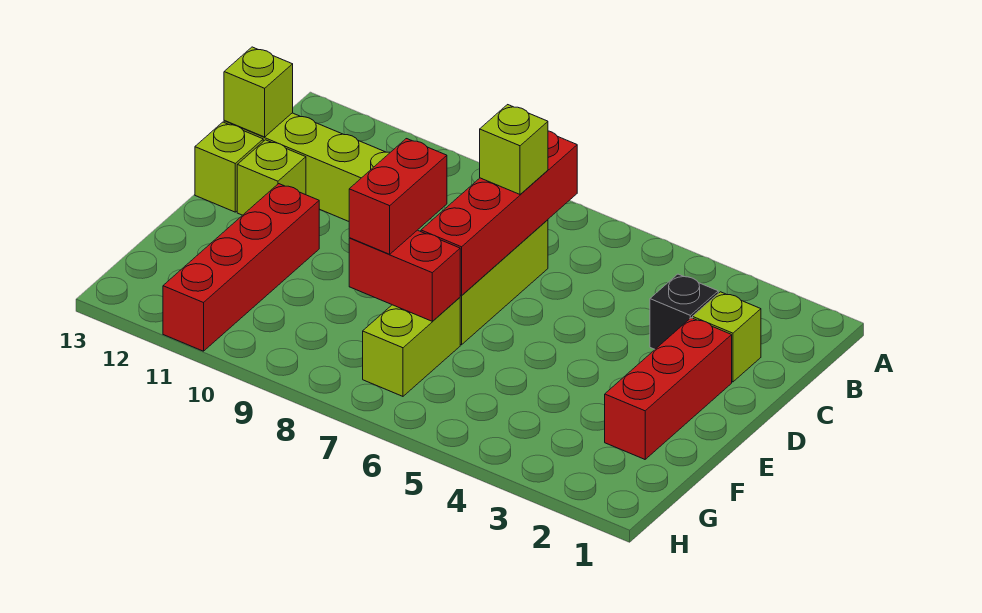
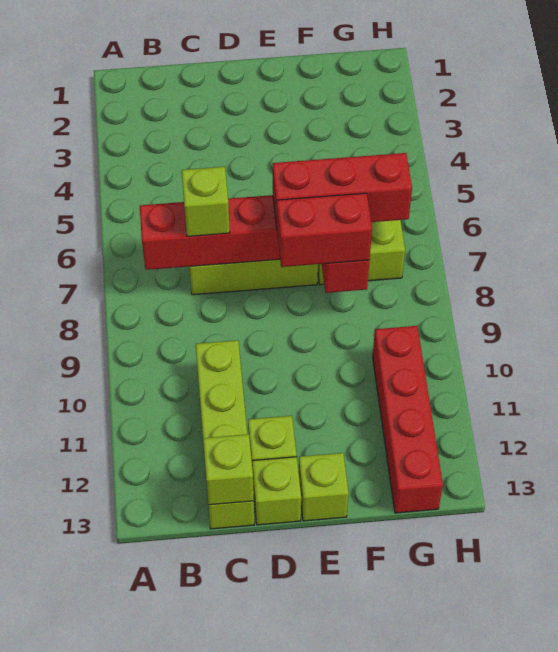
lime 1x1 brick [693,292,761,382] -> lime 1x1 brick moved to [299,453,349,521]
black 1x1 brick [650,274,718,349] -> none
red 1x3 brick [605,318,732,459] -> red 1x3 brick moved to [273,153,412,227]
red 1x4 brick [163,184,319,351] -> red 1x4 brick turned to [373,326,443,513]

